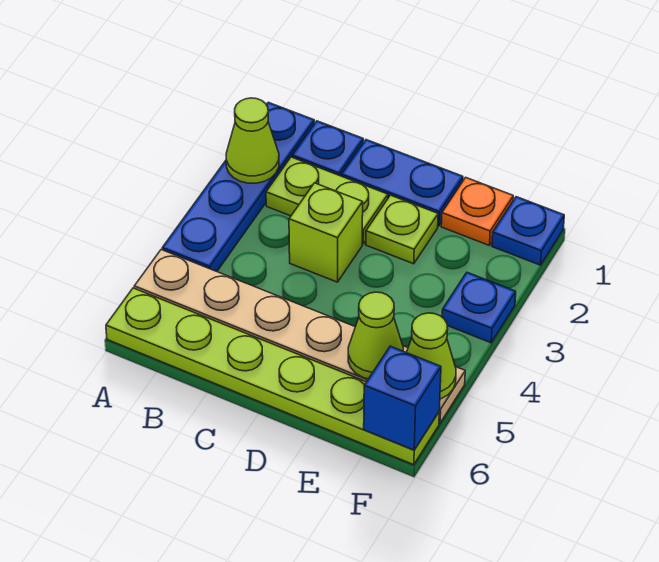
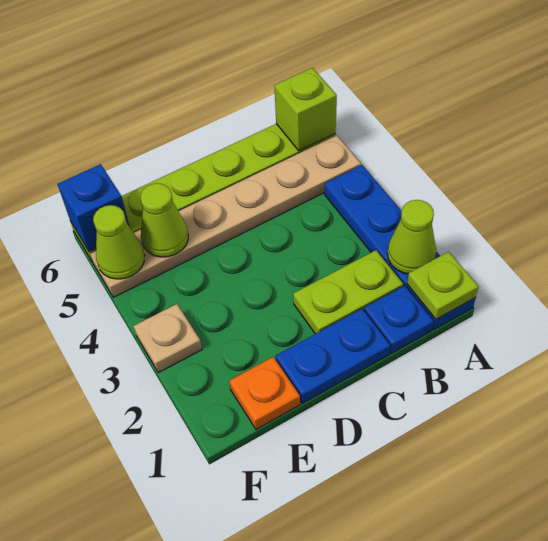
lime 1x1 brick [289,183,363,282] -> lime 1x1 brick moved to [274,68,337,151]
lime 1x1 plate [366,195,438,264] -> lime 1x1 plate moved to [407,252,479,319]
blue 1x1 plate [492,197,564,265] -> none
blue 1x1 plate [442,273,516,343] -> tan 1x1 plate [133,304,202,373]

